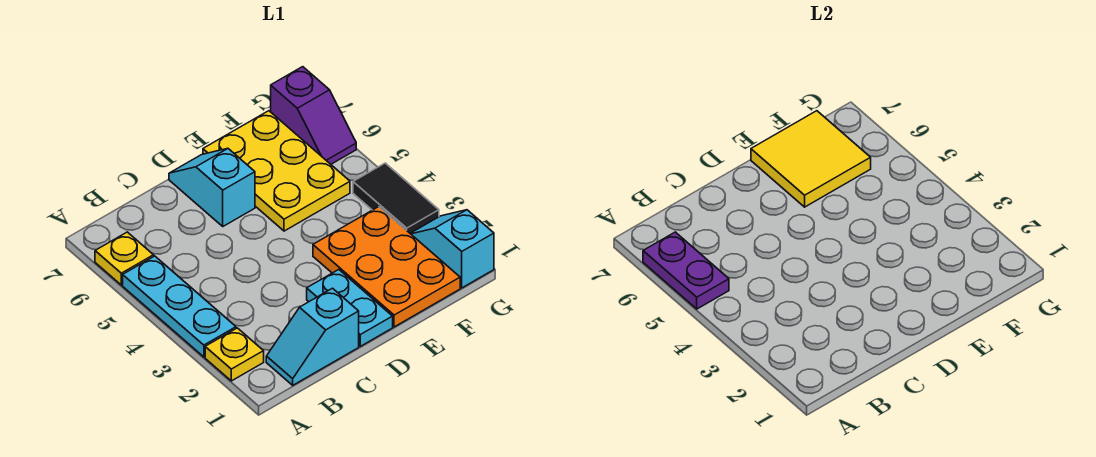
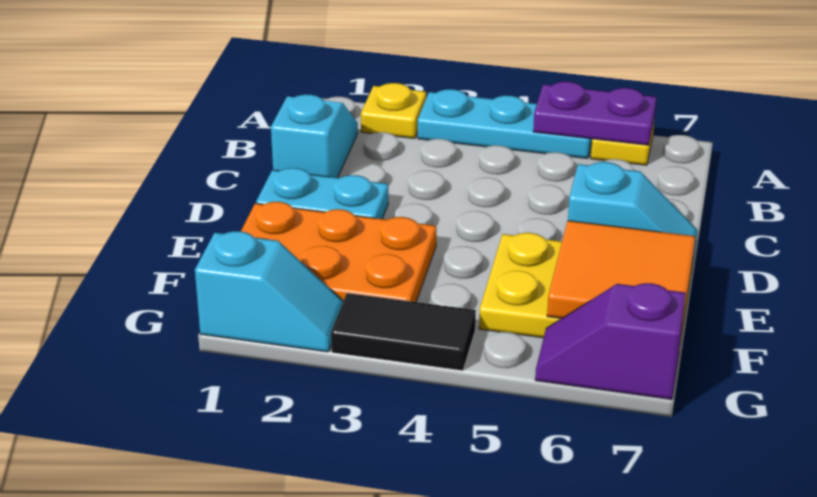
yellow 2x2 tile [751,111,871,207] -> orange 2x2 tile [547,221,695,326]

